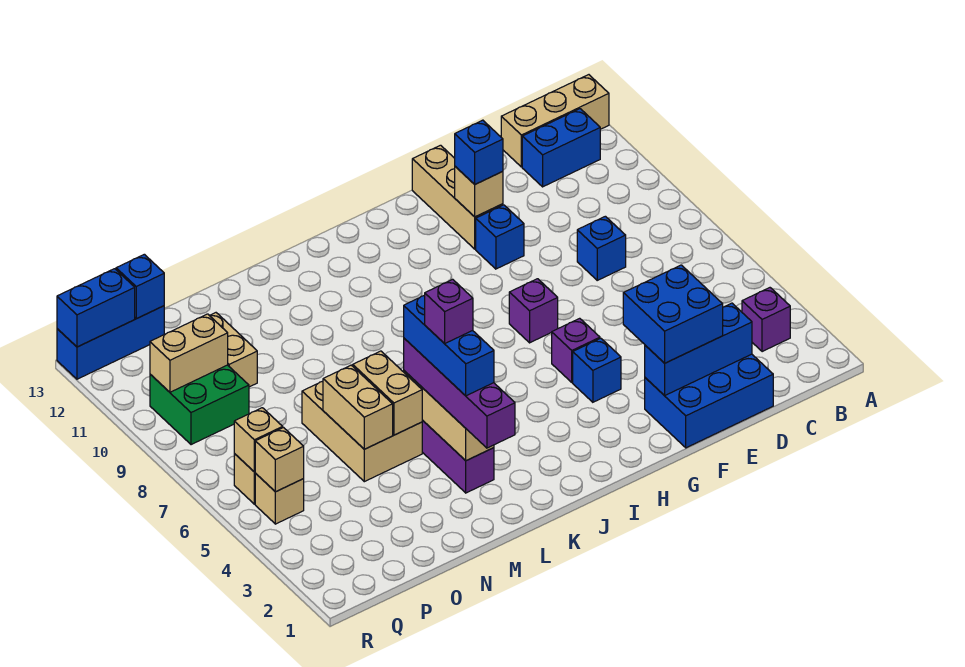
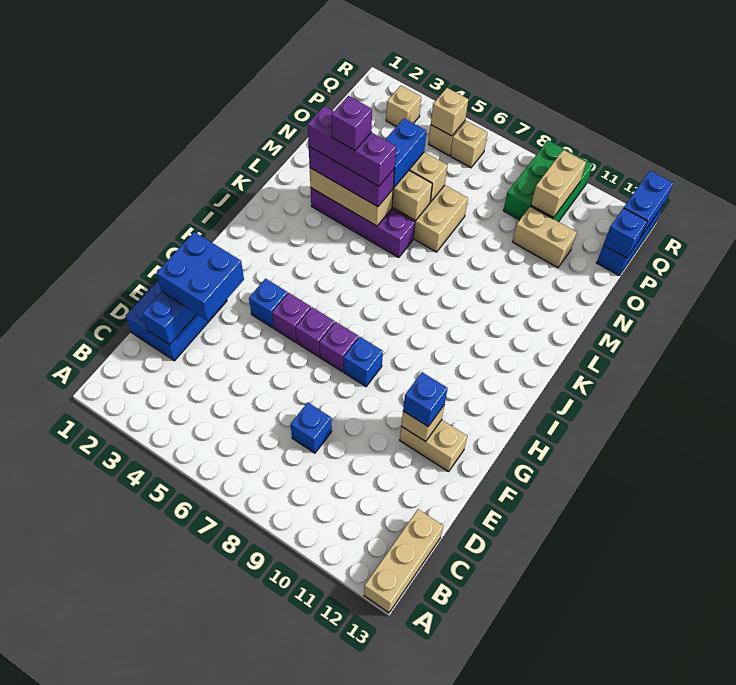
purple 1x1 brick [742,288,790,352] -> purple 1x1 brick moved to [296,307,335,357]
blue 1x2 brick [522,109,600,187] -> blue 1x2 brick moved to [385,118,426,188]
blue 1x1 brick [476,205,524,269] -> blue 1x1 brick moved to [344,337,383,386]
tan 1x3 brick [412,145,503,249] -> tan 1x2 brick [400,420,467,472]
purple 1x4 brick [404,338,515,448] -> purple 1x3 brick [309,147,395,207]
blue 1x3 brick [404,296,494,396] -> purple 1x3 brick [308,106,396,186]
green 2x2 brick [150,365,249,445] -> green 2x3 brick [503,140,593,222]
tan 1x1 brick [234,408,283,472] -> tan 1x1 brick moved to [386,86,421,127]

